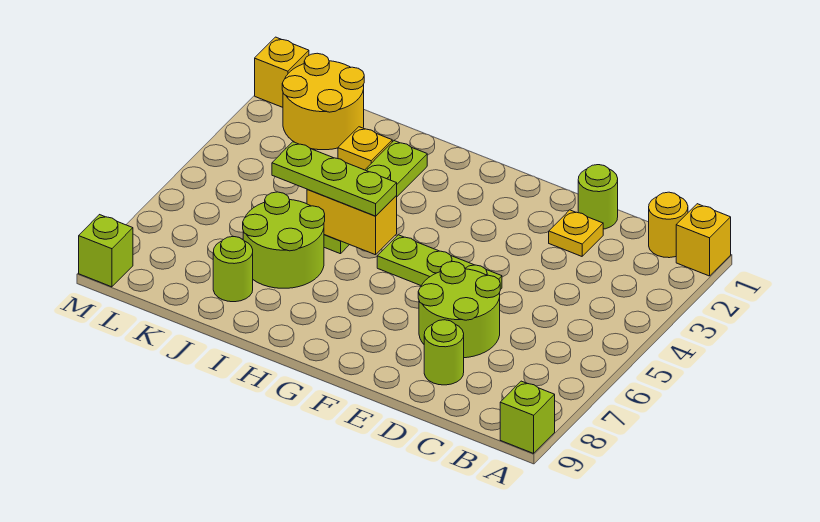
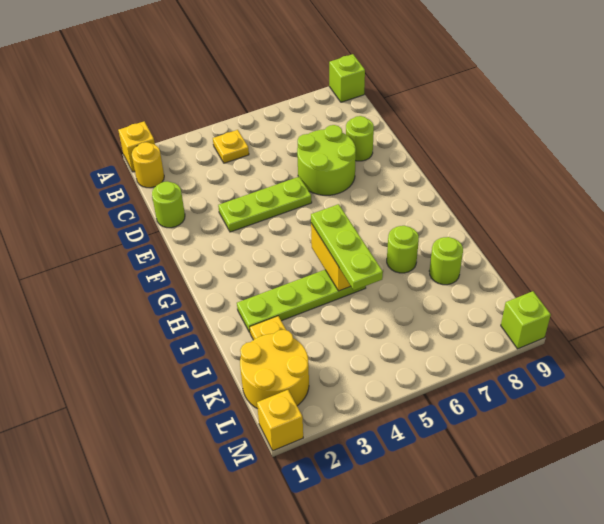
yellow 1x1 plate [549,210,603,256] -> yellow 1x1 plate moved to [213,130,249,163]
lime 1x3 plate [377,235,502,290] -> lime 1x3 plate turned to [218,177,312,232]
lime 2x2 round brick [243,192,325,288] -> lime 1x1 round brick [387,226,419,273]

